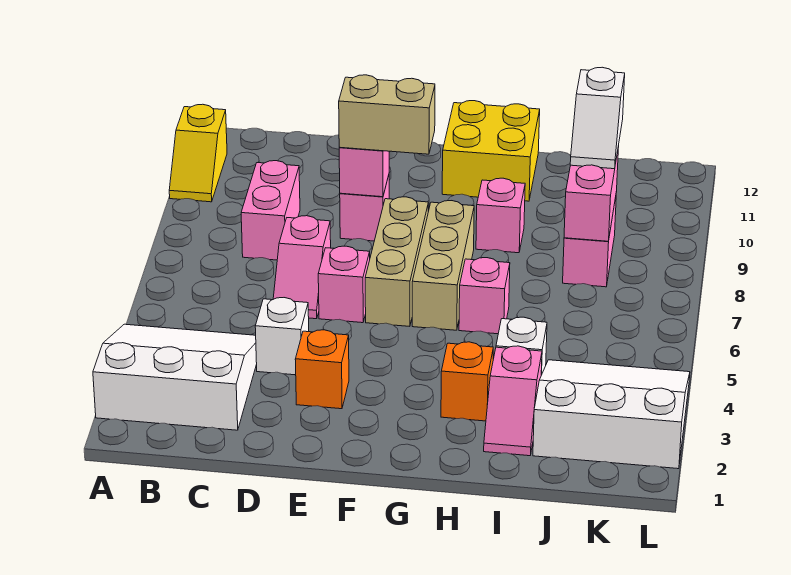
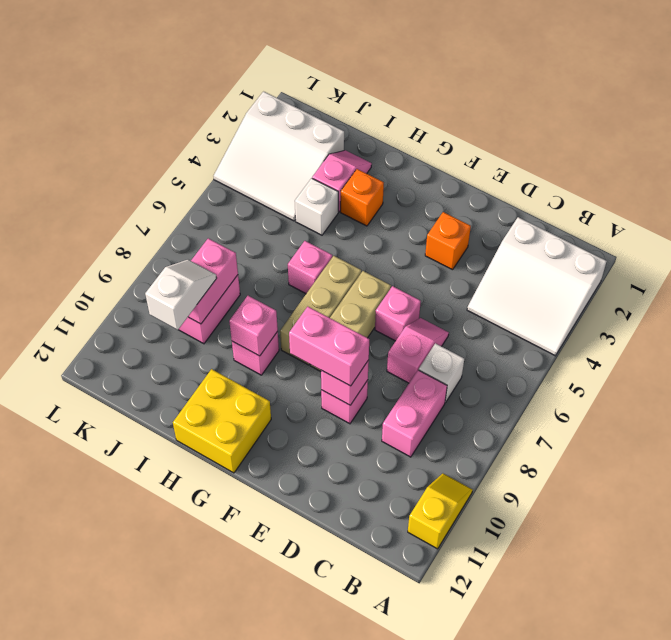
white 1x1 brick [255,298,309,375] -> white 1x1 brick moved to [419,343,464,403]
tan 1x2 brick [339,75,435,154] -> pink 1x2 brick [289,307,369,386]
none -> pink 1x1 brick [229,296,278,356]

